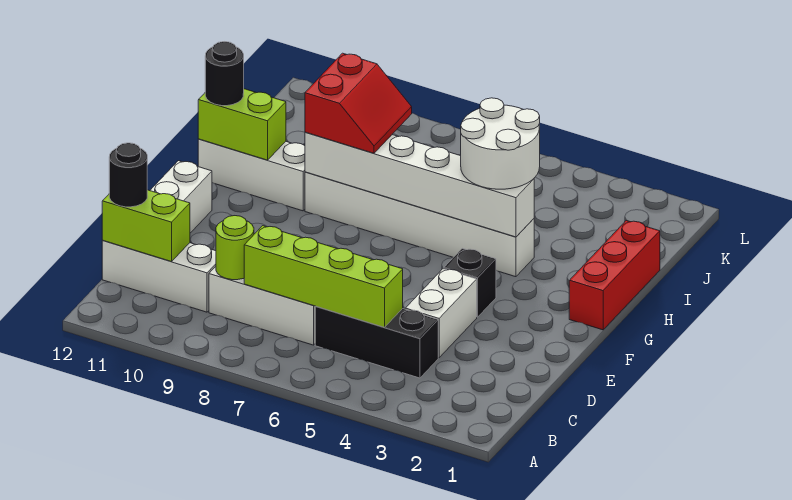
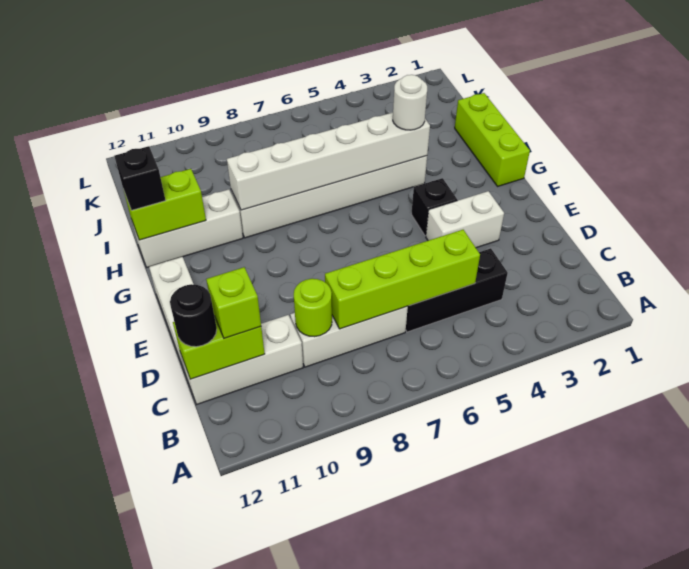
none -> lime 1x1 brick [206,267,261,338]
white 1x2 brick [405,269,477,358] -> white 1x2 brick turned to [426,191,504,248]
red 1x3 brick [569,221,660,330] -> lime 1x3 brick [455,93,530,186]
white 2x2 round brick [461,98,540,189] -> white 1x1 round brick [393,75,427,130]
red 2x2 slope [305,53,412,153] -> none
black 1x1 round brick [205,42,244,106] -> black 1x1 brick [115,146,165,210]

